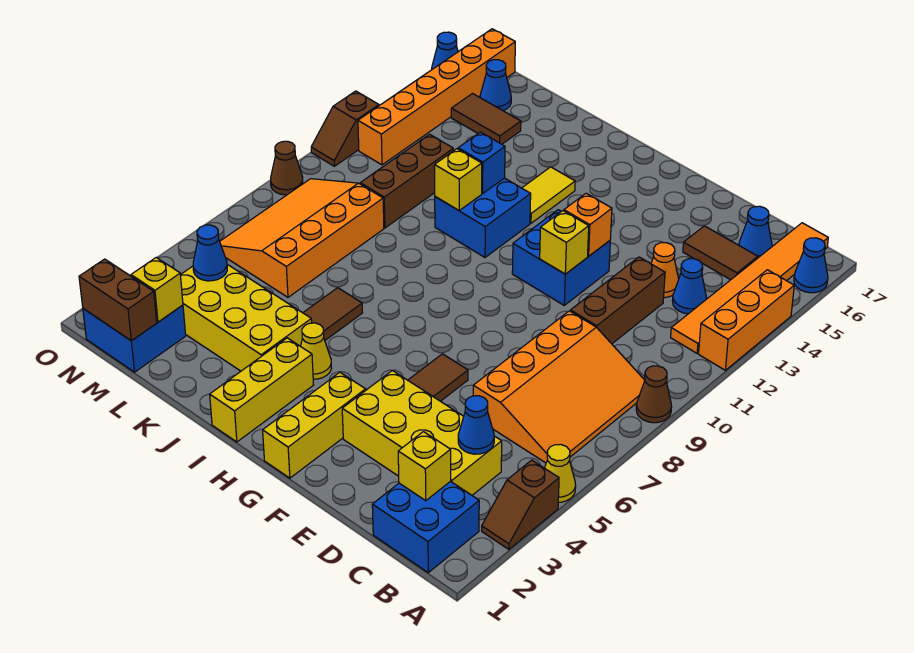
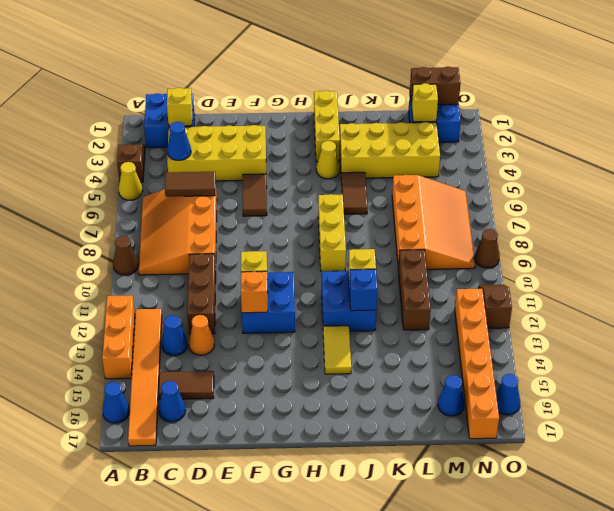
yellow 1x3 brick [263,372,366,478] -> yellow 1x3 brick moved to [318,194,346,271]
brown 1x2 tile [451,94,521,144] -> brown 1x2 tile moved to [165,172,216,197]
blue 1x1 cone [193,225,227,281] -> none

